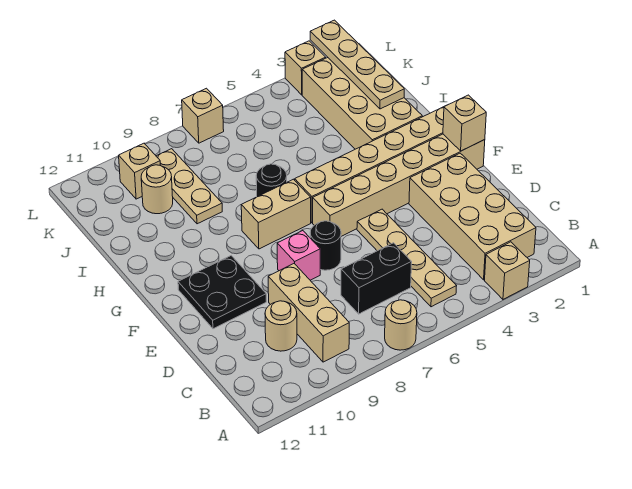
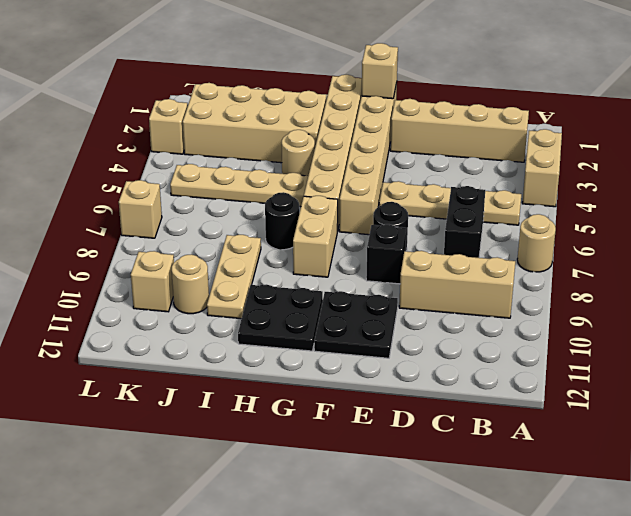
tan 1x1 brick [485,242,530,299] -> tan 1x2 brick [522,129,562,207]
tan 2x4 brick [409,153,536,280] -> tan 1x4 brick [390,99,529,162]
tan 1x1 round brick [265,301,297,351] -> tan 1x1 round brick moved to [282,130,315,176]
pink 1x1 brick [277,231,320,280] -> black 1x1 brick [366,224,406,284]
none -> black 2x2 plate [238,284,323,351]
tan 1x4 plate [310,20,404,109] -> tan 1x4 plate moved to [170,164,308,207]
tan 1x3 plate [156,149,222,224] -> tan 1x3 plate turned to [207,235,261,319]

